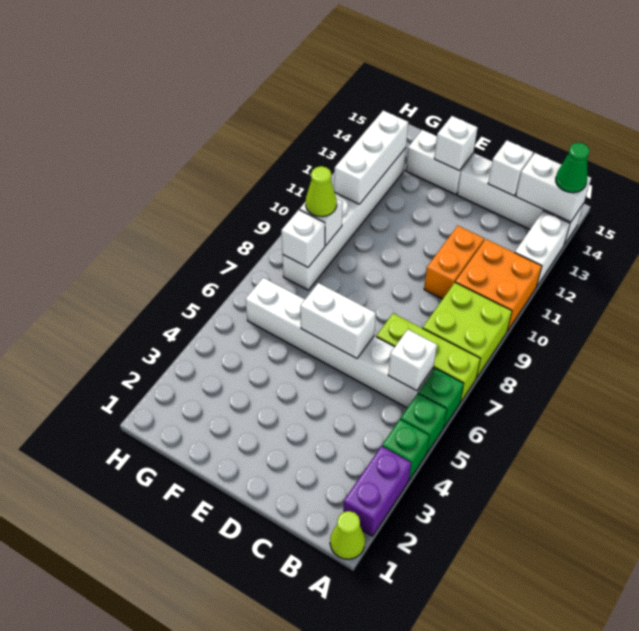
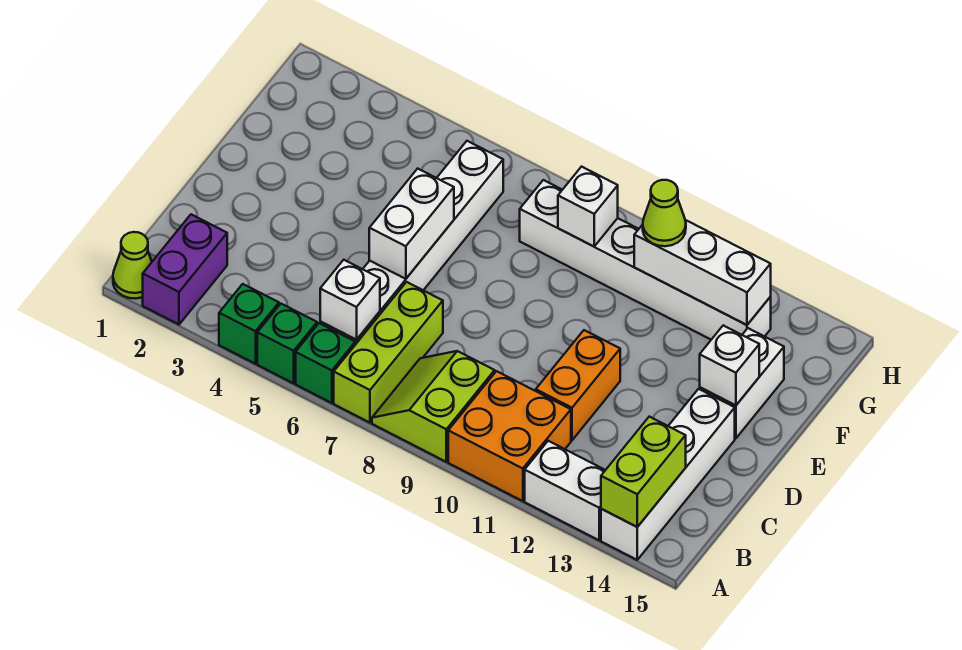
purple 1x2 brick [343,446,411,536] -> purple 1x2 brick turned to [143,214,227,324]
lime 2x2 brick [423,283,512,378] -> lime 2x2 slope [372,351,495,462]
white 1x2 brick [516,153,591,222] -> lime 1x2 brick [601,417,686,527]
green 1x1 cone [556,143,590,193] -> none
orange 1x2 brick [424,226,484,299] -> orange 1x2 brick turned to [536,330,620,440]
white 1x1 brick [488,141,533,196] -> none
white 1x1 brick [281,210,325,267] -> none
lime 1x1 cone [306,166,337,217] -> lime 1x1 cone moved to [643,180,686,246]

